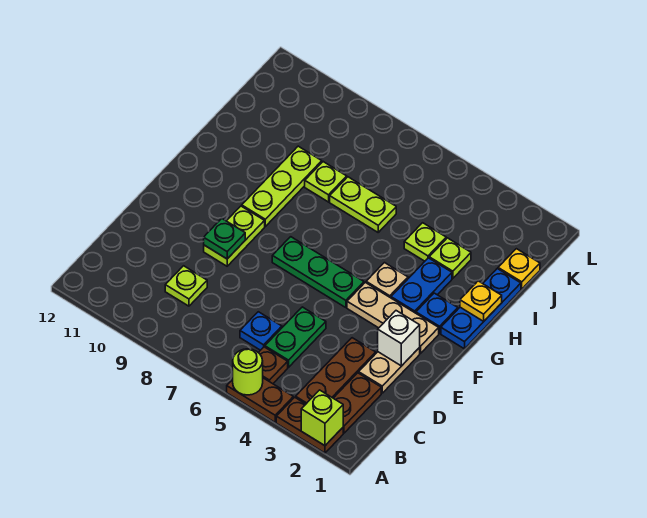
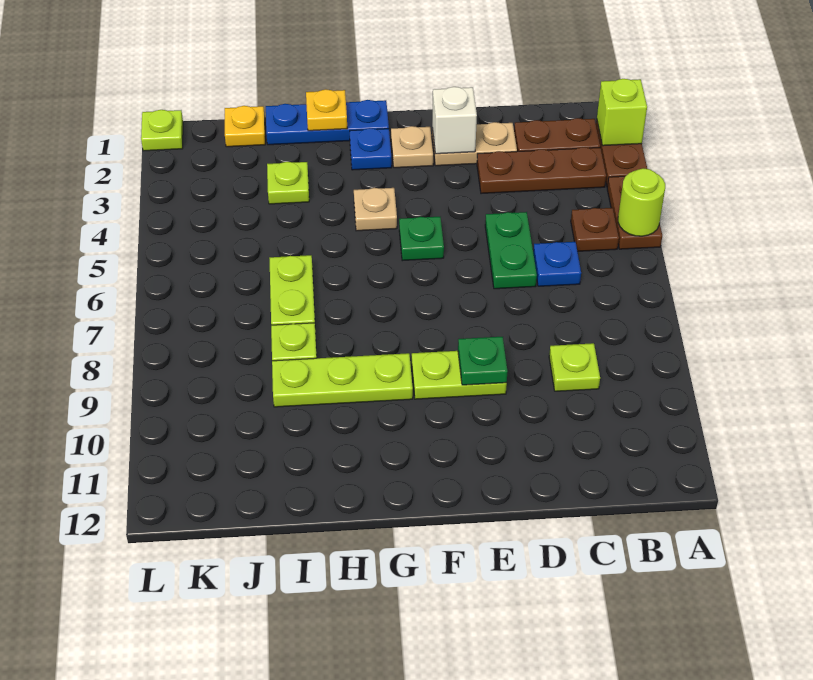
green 1x2 plate [265,307,326,367] -> green 1x2 plate turned to [485,212,537,289]
tan 1x3 plate [347,282,439,353] -> tan 1x1 plate [391,126,433,168]
green 1x3 plate [272,237,364,308] -> green 1x1 plate [399,217,444,261]
blue 1x2 plate [391,258,452,313] -> none
lime 1x1 plate [404,223,446,261] -> lime 1x1 plate moved to [141,110,183,151]

